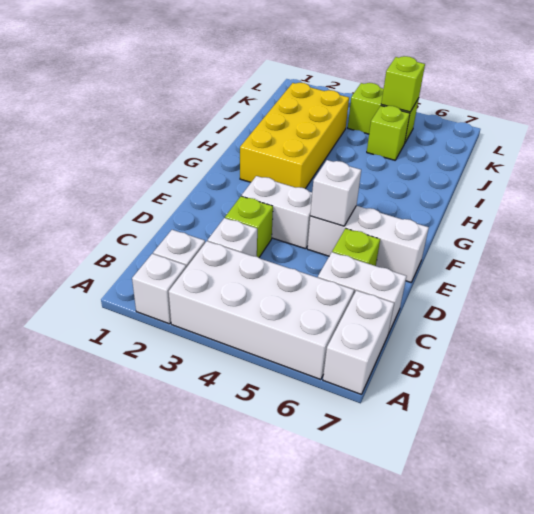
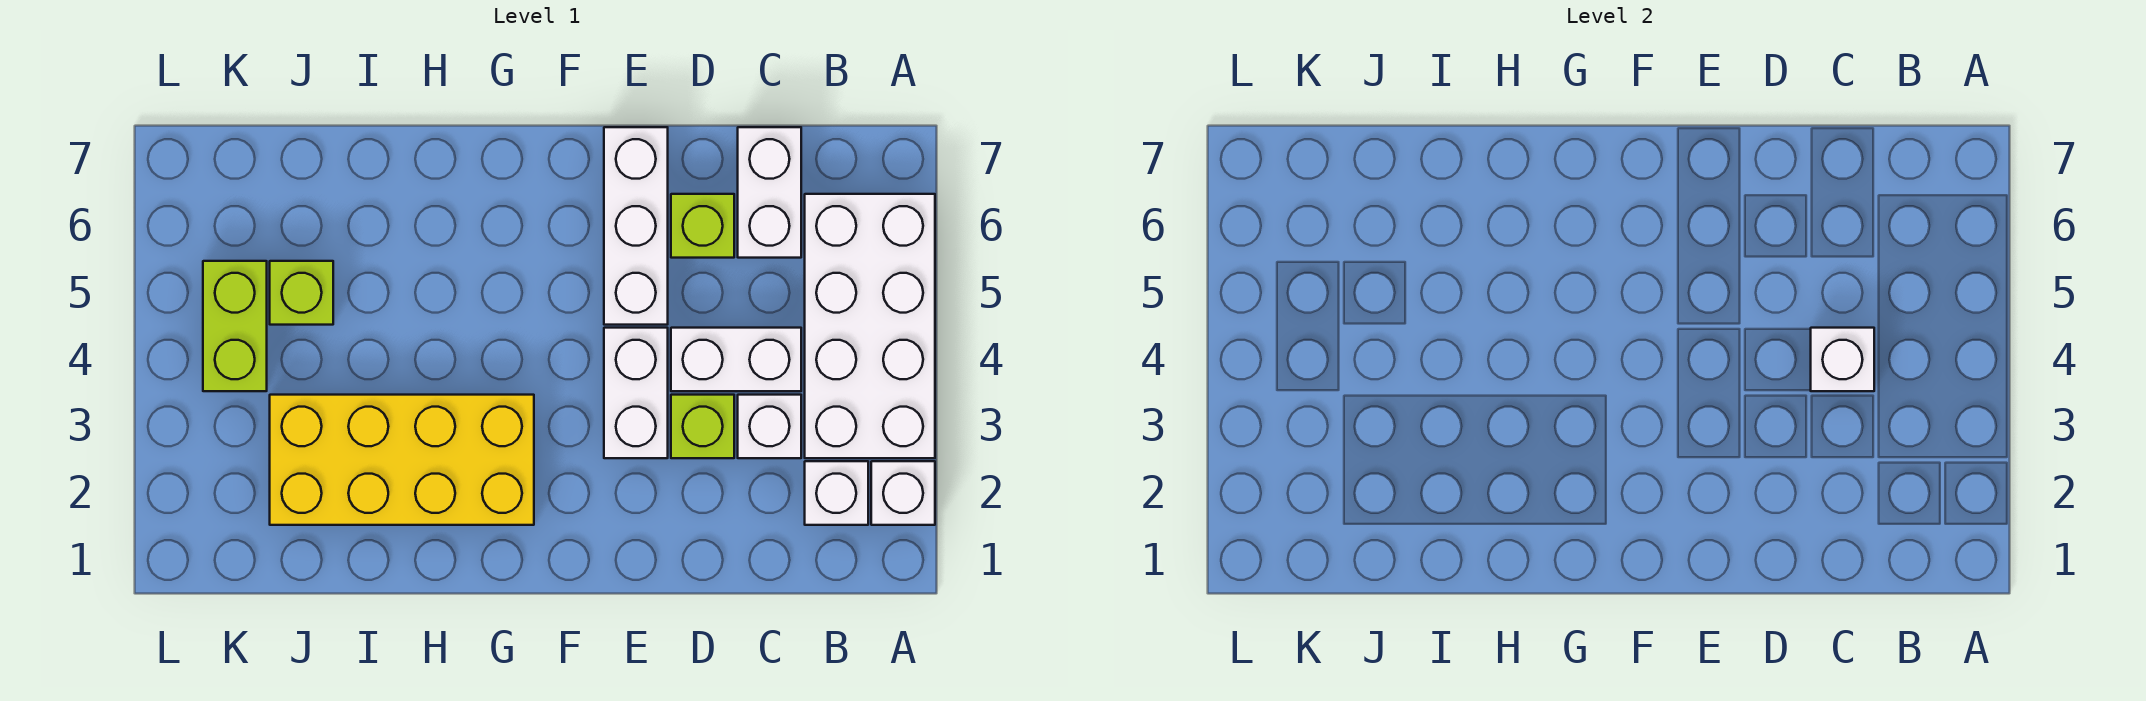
white 1x2 brick [323,290,394,394] -> white 1x2 brick moved to [671,328,801,391]
white 1x1 brick [310,160,361,226] -> white 1x1 brick moved to [1811,328,1874,391]
lime 1x1 brick [381,56,425,112] -> none

